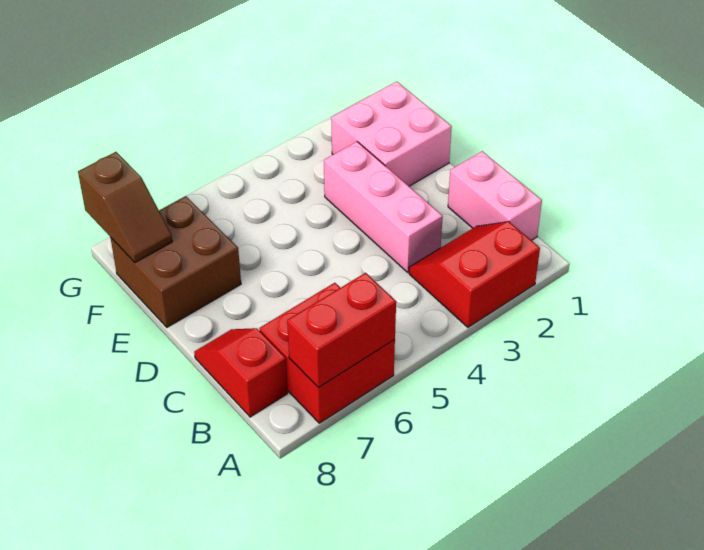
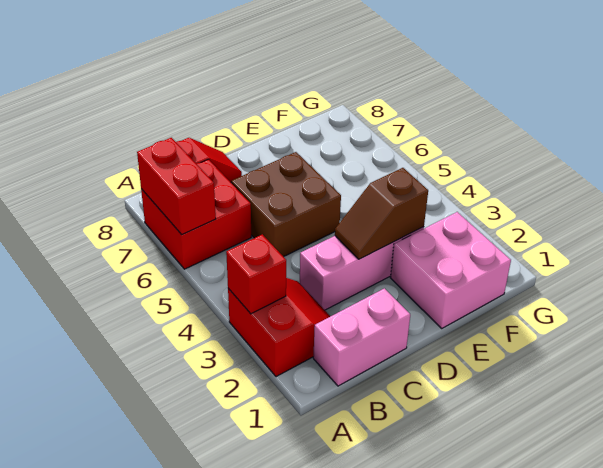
none -> red 1x1 brick [226,234,286,314]
brown 2x2 brick [110,196,241,327] -> brown 2x2 brick moved to [231,152,341,257]
brown 1x2 slope [78,152,172,262] -> brown 1x2 slope moved to [335,168,428,259]

